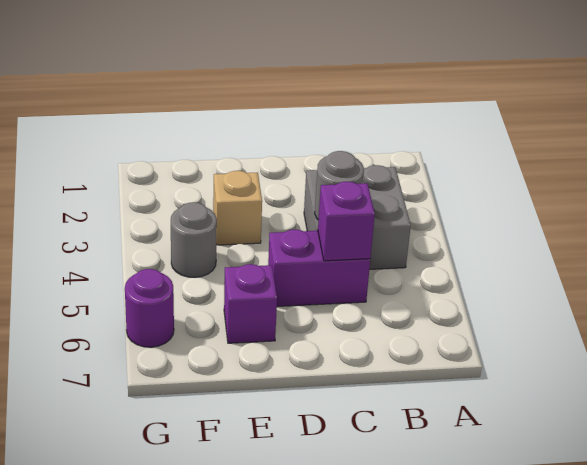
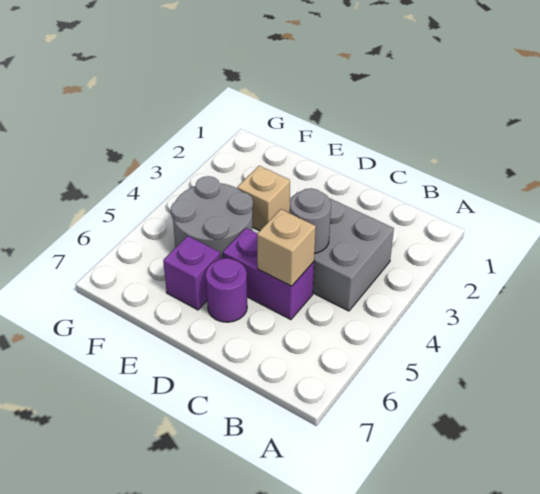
purple 1x1 brick [318,182,375,261] -> tan 1x1 brick [257,209,316,286]
grey 1x1 round brick [171,202,217,278] -> grey 2x2 round brick [171,176,253,259]
purple 1x1 round brick [125,269,174,347] -> purple 1x1 round brick moved to [206,258,247,322]

